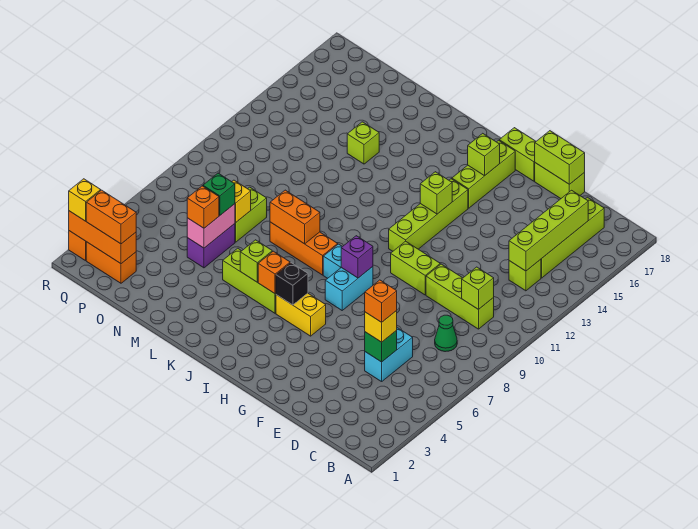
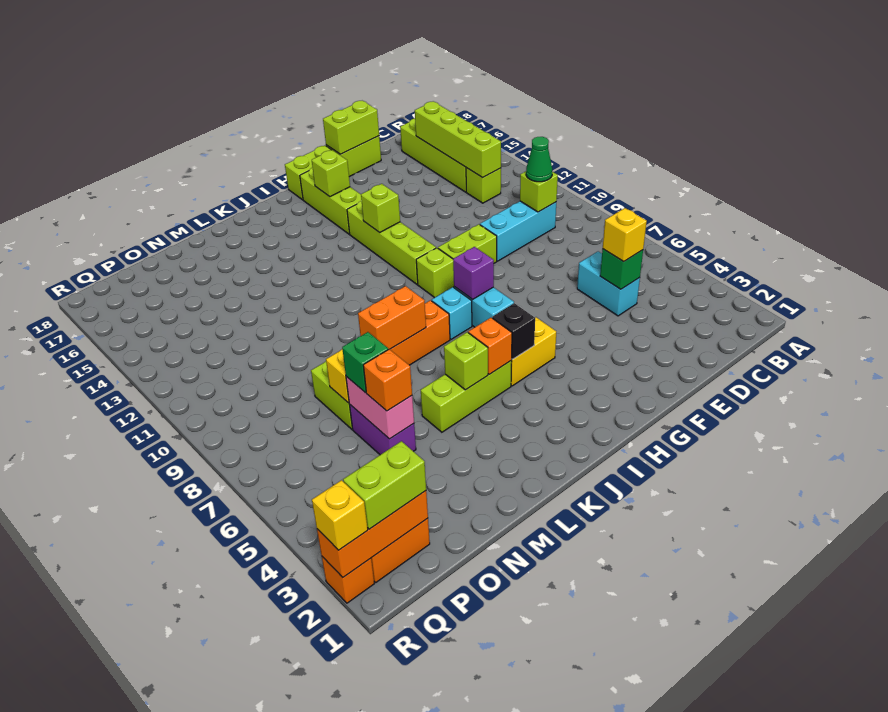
green 1x1 cone [435,315,457,352] -> green 1x1 cone moved to [526,137,552,182]
lime 1x3 brick [426,264,494,329] -> cyan 1x3 brick [480,201,556,261]
orange 1x1 brick [365,280,397,322] -> none
lime 1x1 brick [347,122,379,164] -> lime 1x1 brick moved to [416,248,454,298]
orange 1x2 brick [86,190,136,244] -> lime 1x2 brick [343,441,426,529]

